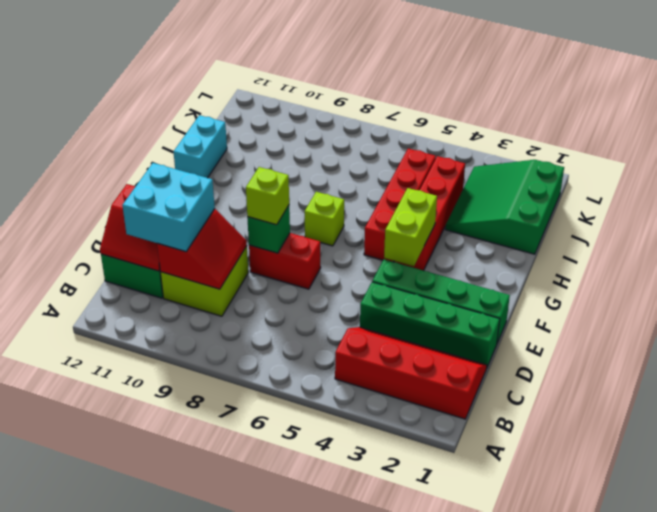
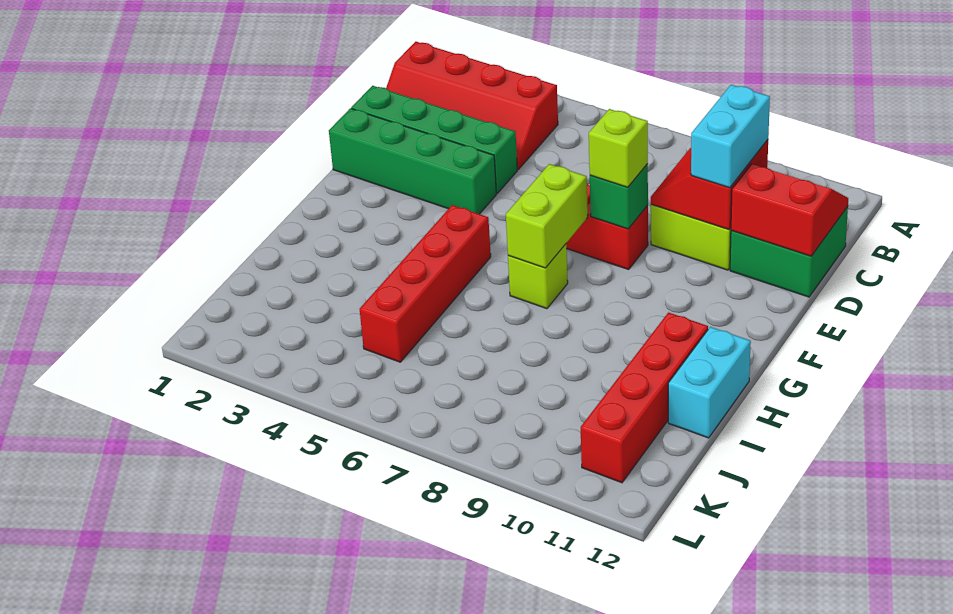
cyan 2x2 brick [122,163,215,252] -> cyan 1x2 brick [691,85,770,188]
lime 1x2 brick [384,188,437,266] -> lime 1x2 brick moved to [506,164,588,268]
red 1x4 brick [394,156,465,271] -> red 1x4 brick moved to [581,313,708,483]
green 3x3 slope [445,160,564,254] -> none

